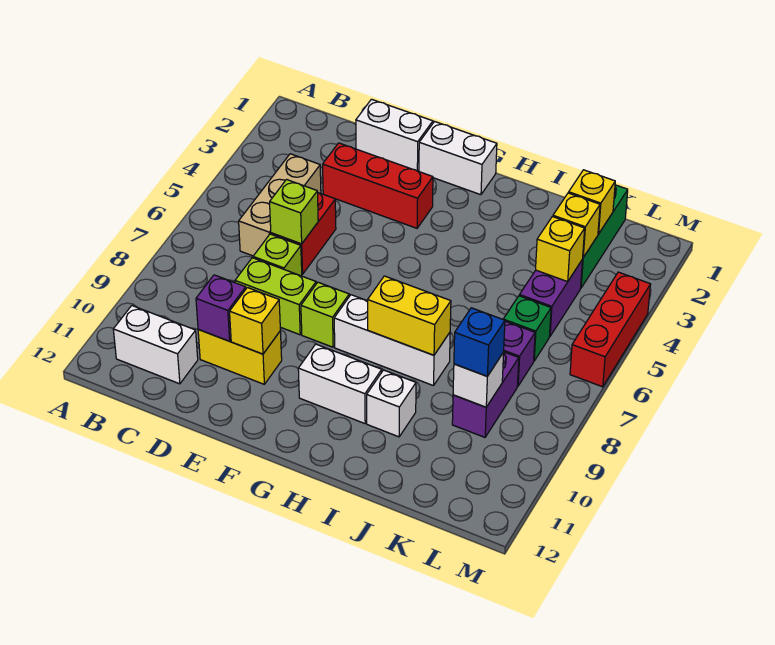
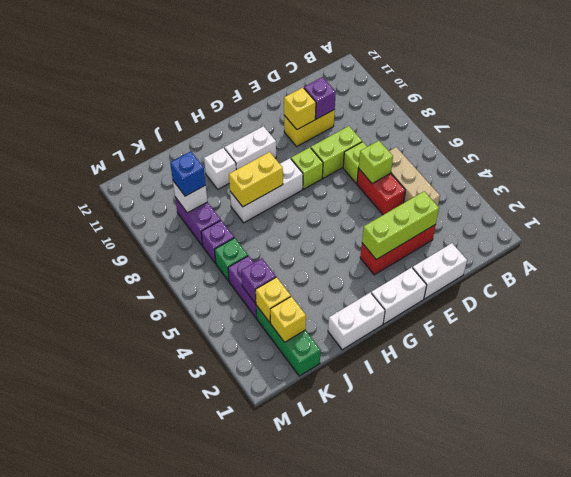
white 1x2 brick [113,306,198,384] -> white 1x2 brick moved to [328,292,385,350]
none -> lime 1x3 brick [362,191,439,260]
yellow 1x1 brick [536,217,585,282] -> purple 1x1 brick [241,258,276,304]
red 1x3 brick [570,272,651,387] -> none

